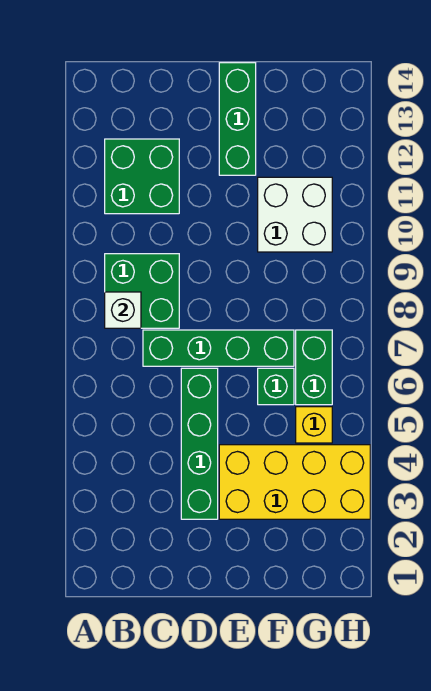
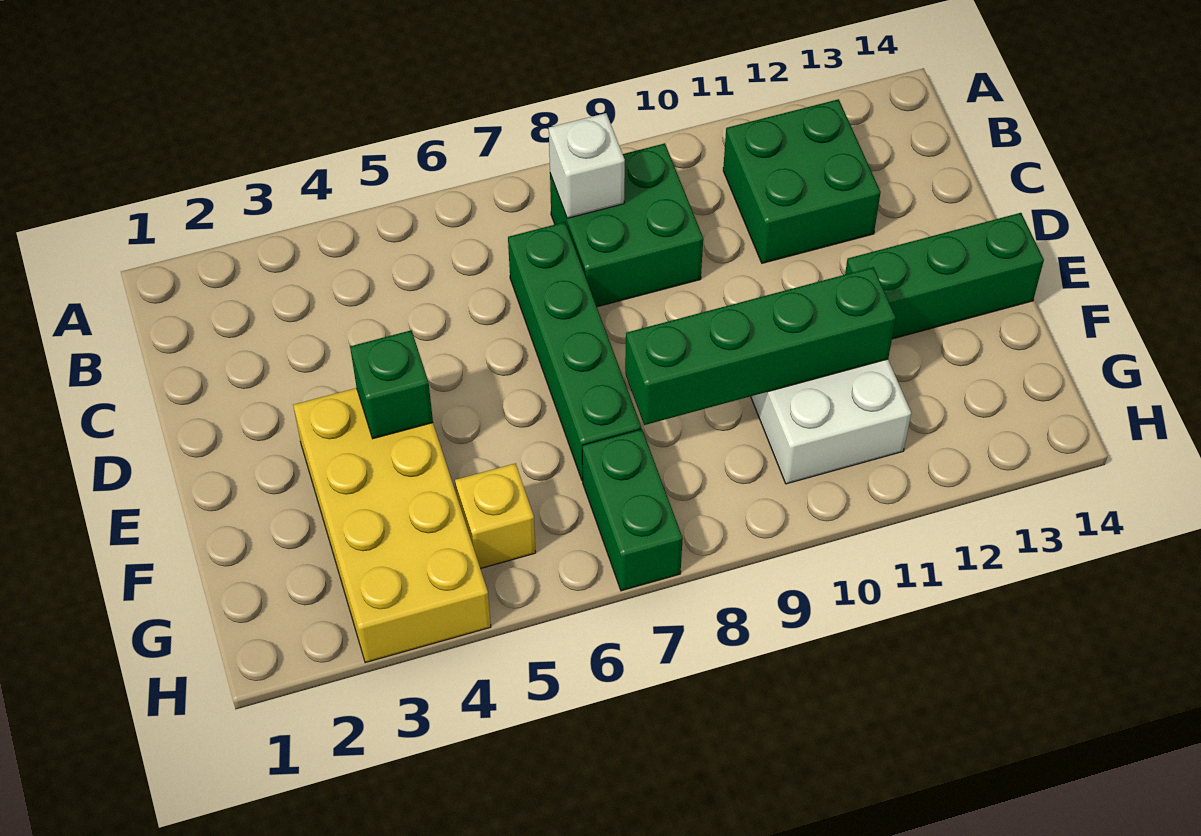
green 1x4 brick [181,368,218,519] -> green 1x4 brick moved to [625,267,896,425]
green 1x1 brick [258,368,294,405] -> green 1x1 brick moved to [350,330,433,439]
green 1x2 brick [296,330,332,405] -> green 1x2 brick turned to [582,429,683,591]

